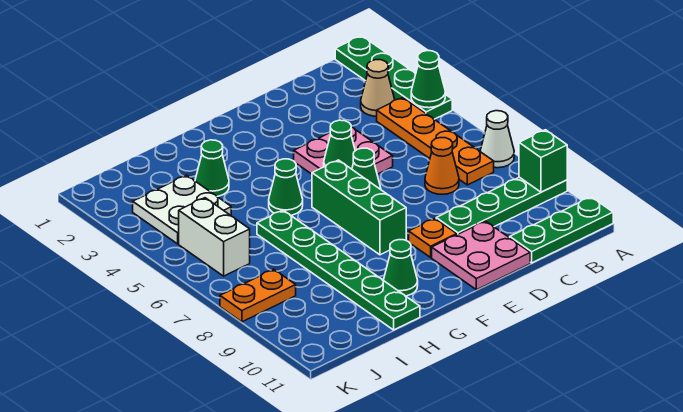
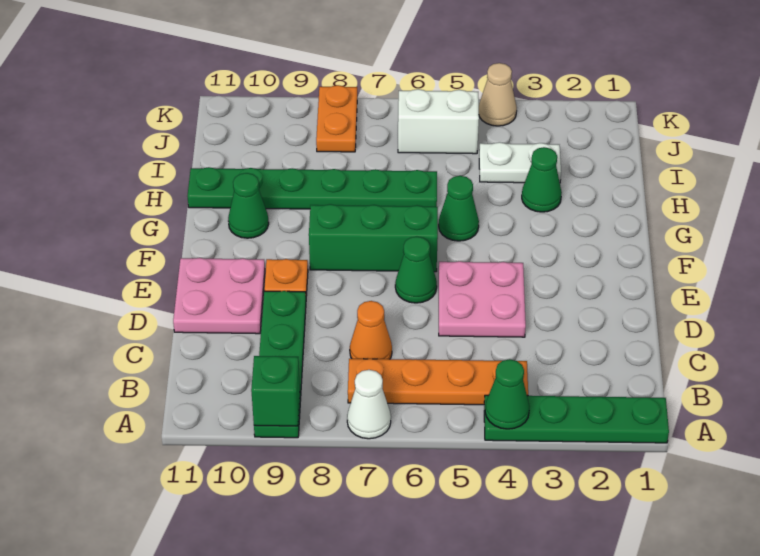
green 1x3 plate [510,197,613,263] -> none
tan 1x1 cone [361,60,395,116] -> tan 1x1 cone moved to [479,63,517,126]
green 1x1 cone [324,120,355,169] -> none
white 2x2 plate [133,175,231,244] -> white 1x2 plate [479,142,561,183]

